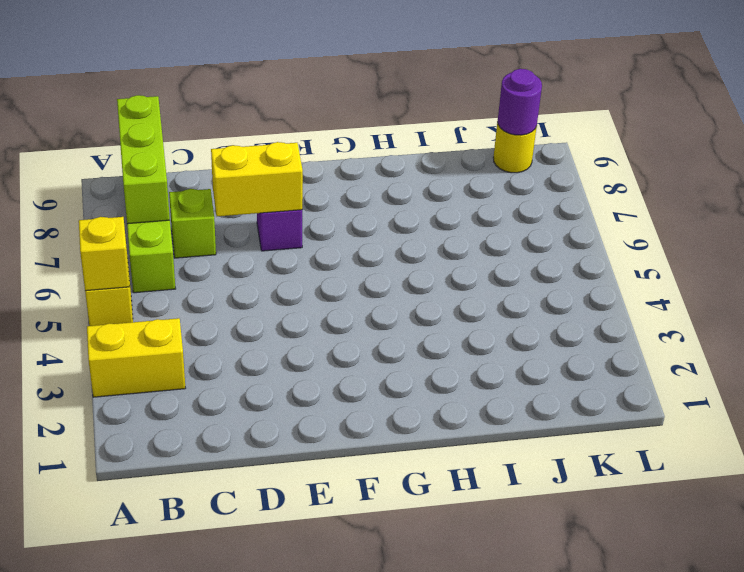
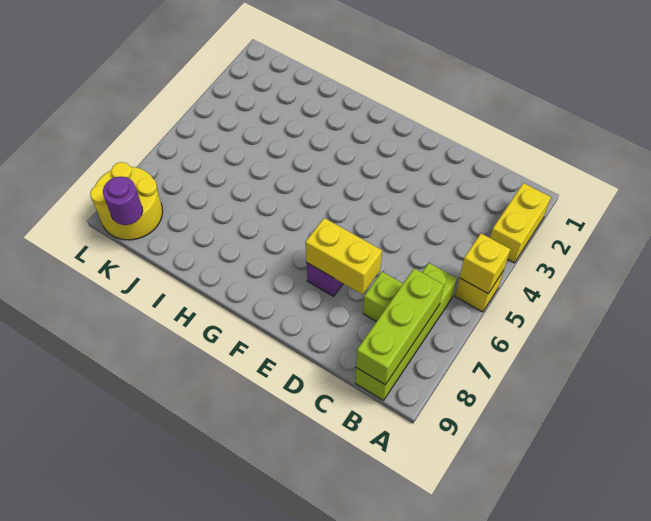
yellow 1x2 brick [87,318,185,397] -> yellow 1x2 brick turned to [490,183,551,263]
yellow 1x1 round brick [493,122,537,173] -> yellow 2x2 round brick [90,162,163,240]

